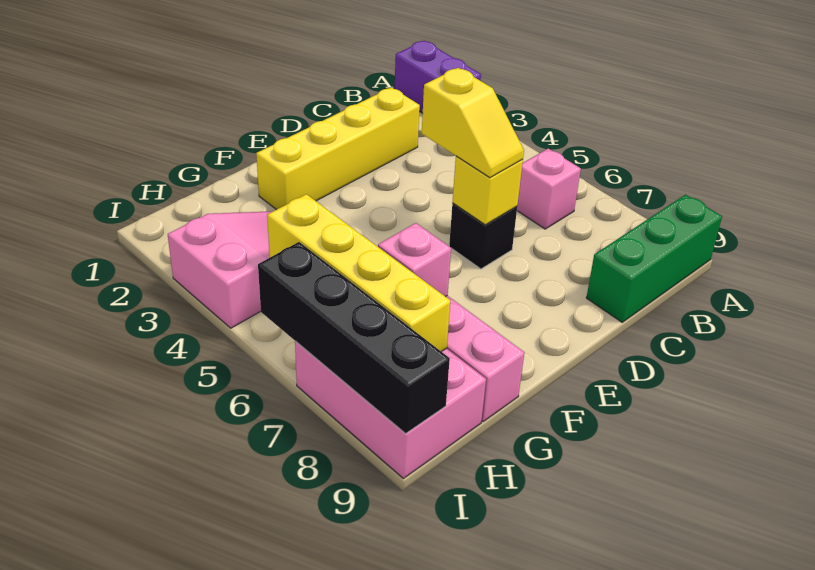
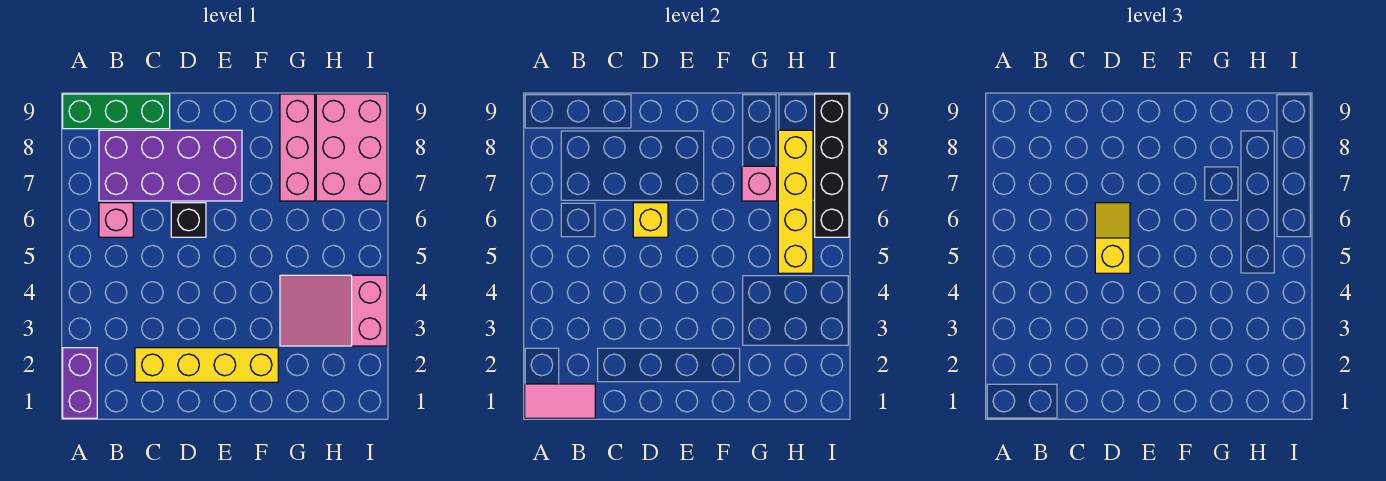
none -> pink 1x2 tile [525,384,595,418]
none -> purple 2x4 brick [99,130,242,201]

